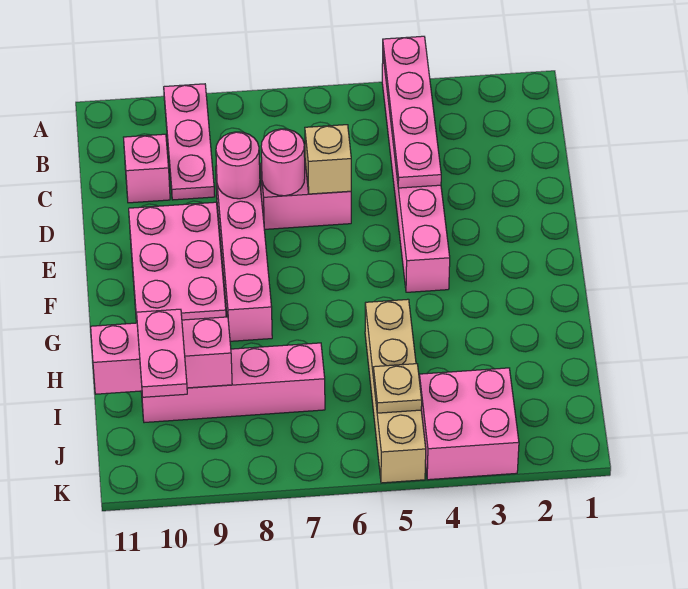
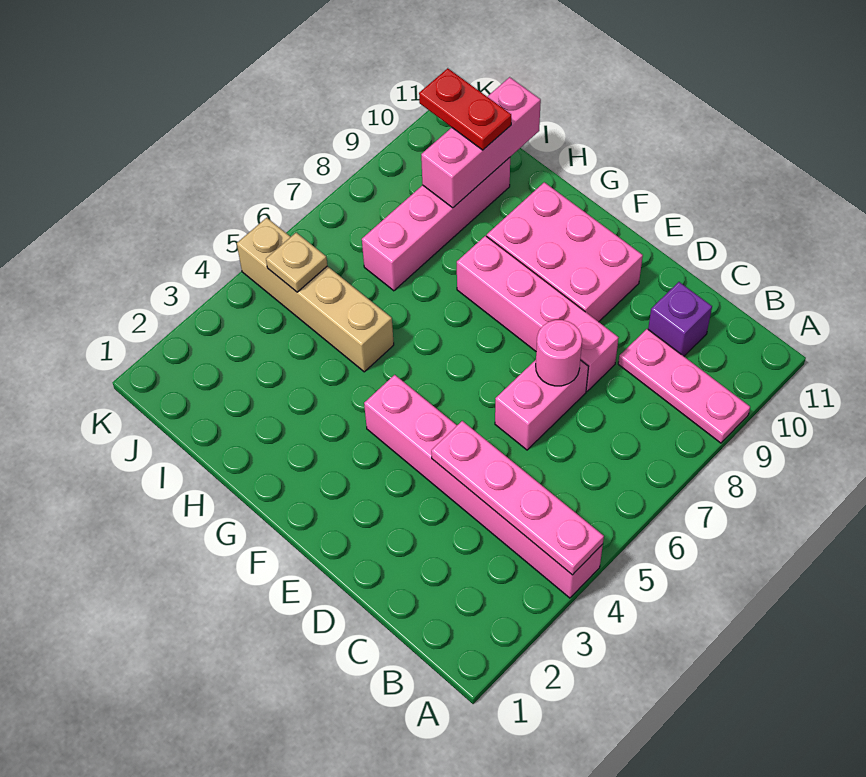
pink 1x1 brick [124,134,170,203] -> purple 1x1 brick [648,282,712,356]
tan 1x1 brick [305,125,351,194] -> none
pink 1x1 round brick [216,132,260,199] -> none
pink 1x2 plate [137,309,187,397] -> red 1x2 plate [419,68,511,150]
pink 2x2 brick [419,368,519,480] -> none

